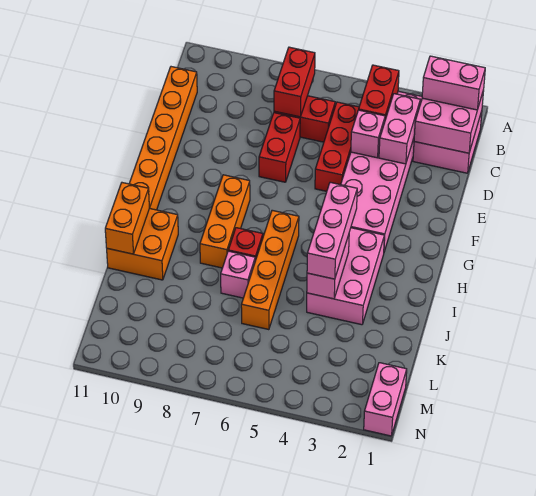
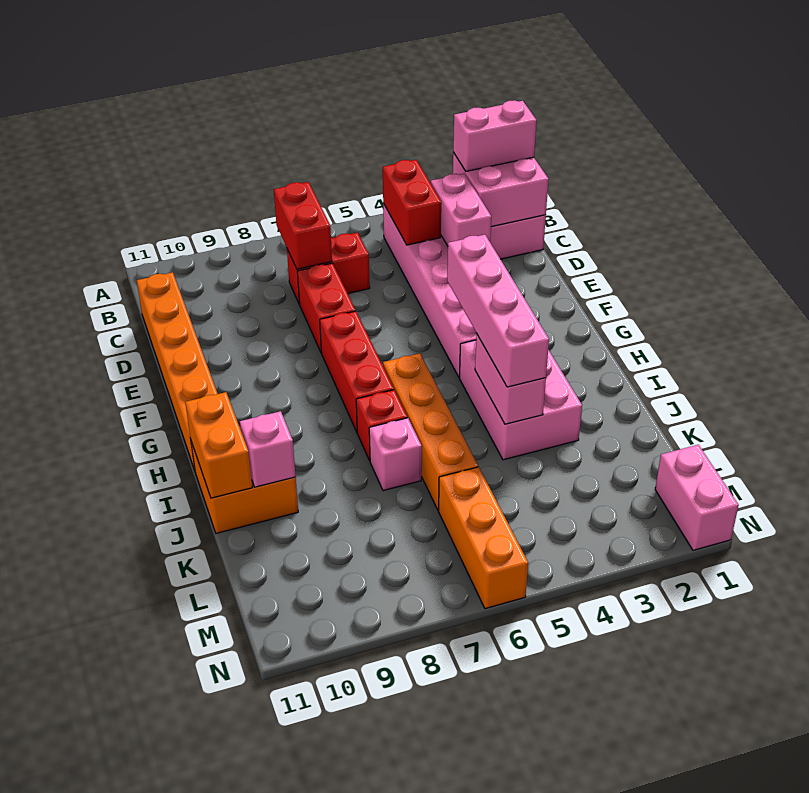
red 1x3 brick [315,102,359,191] -> red 1x3 brick moved to [320,311,394,432]
pink 1x1 brick [351,110,385,158] -> pink 1x1 brick moved to [240,411,296,487]
orange 1x3 brick [200,175,250,268] -> orange 1x3 brick moved to [439,467,528,609]
pink 1x3 brick [307,182,357,279] -> pink 1x4 brick [447,235,549,387]

